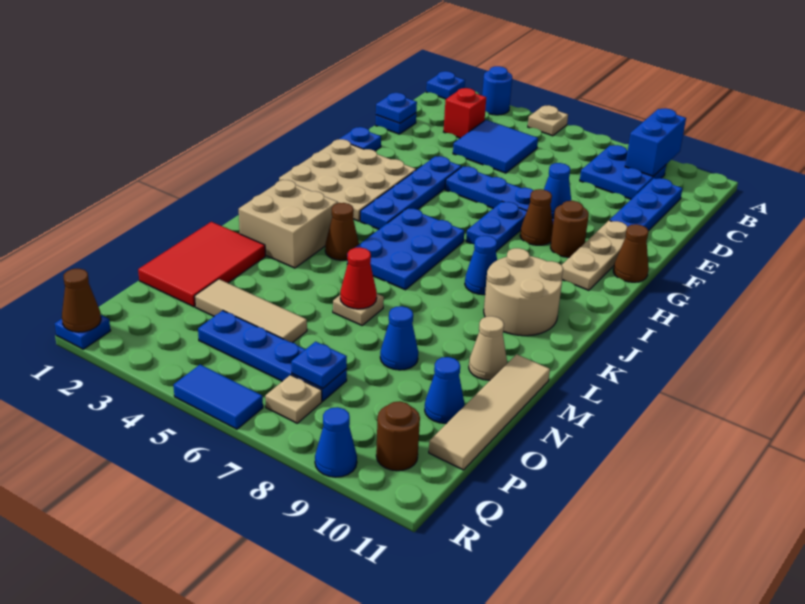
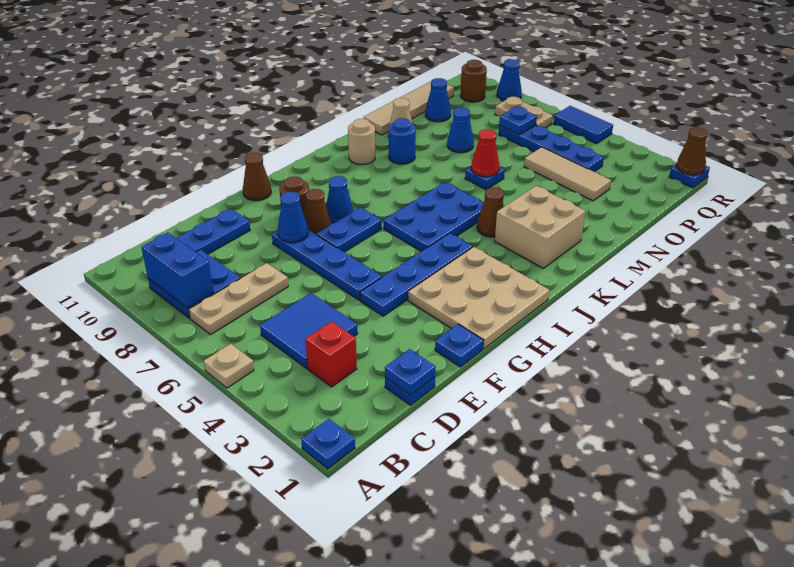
blue 1x1 round brick [482,66,512,115] -> blue 1x1 round brick moved to [389,118,416,164]
blue 1x2 brick [625,108,686,176] -> blue 1x2 brick turned to [141,233,214,308]
tan 1x3 plate [562,220,627,290] -> tan 1x3 plate moved to [189,263,288,335]
blue 1x1 cone [465,236,497,295] -> blue 1x1 cone moved to [326,176,354,224]
tan 2x2 round brick [484,248,563,336] -> tan 1x1 round brick [348,119,375,165]
red 2x3 tile [138,222,265,307] -> none
tan 1x1 plate [333,294,384,325] -> blue 1x1 plate [465,166,505,190]
tan 1x1 plate [265,375,322,423] -> tan 1x2 plate [495,97,553,128]

